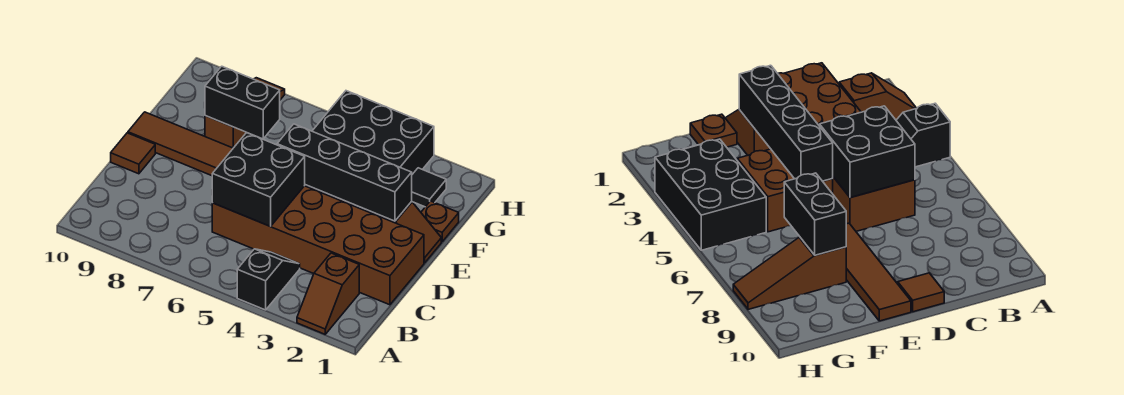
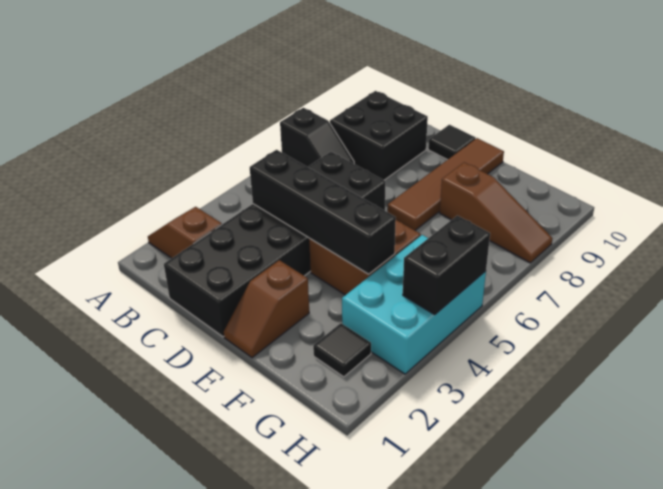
black 1x2 slope [237,249,300,310] -> black 1x2 slope moved to [280,108,354,167]
brown 2x6 brick [212,186,424,305] -> black 2x6 brick [164,152,385,337]
black 2x2 brick [212,133,305,226] -> black 2x2 brick moved to [330,91,428,180]
brown 1x1 tile [111,133,155,174] -> black 1x1 tile [428,125,475,160]
black 1x4 brick [277,124,412,221] -> black 1x4 brick turned to [250,150,396,274]
brown 1x1 plate [421,201,459,242] -> none
black 1x2 brick [205,66,280,139] -> black 1x2 brick moved to [403,215,490,314]
black 2x3 brick [312,91,434,174] -> cyan 2x3 brick [342,235,486,374]

